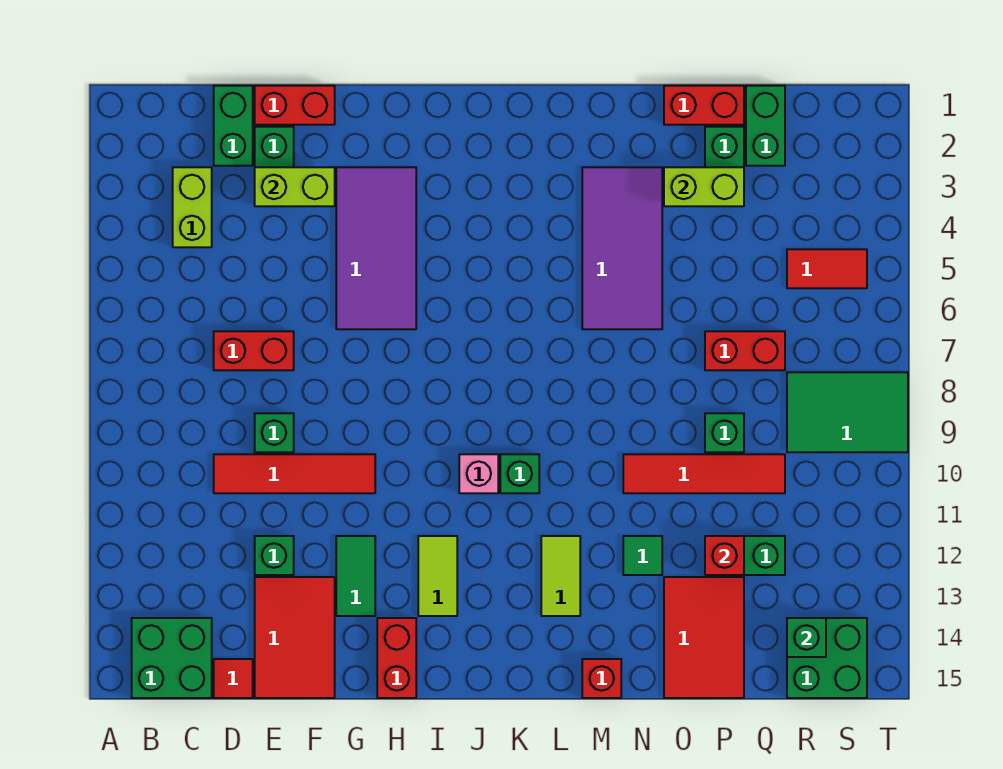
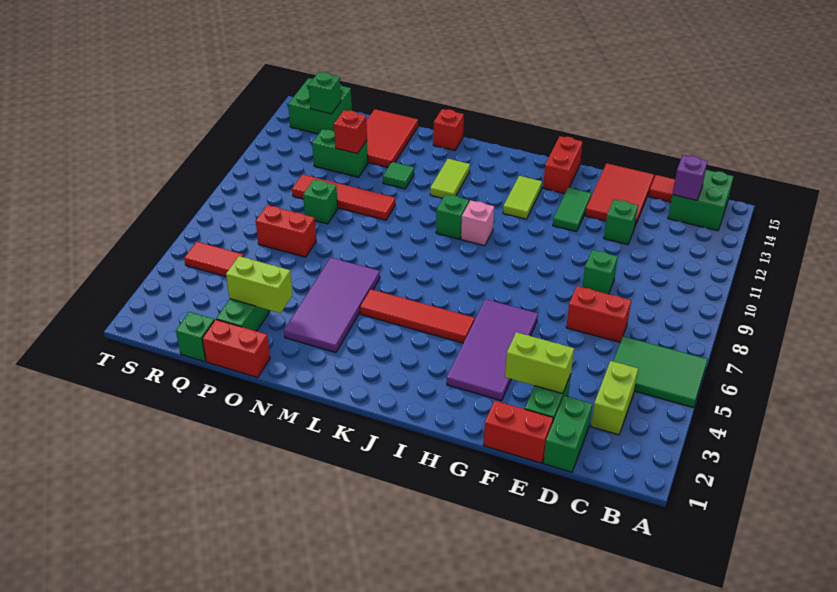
none -> purple 1x1 brick [672,155,708,200]
red 1x4 tile [214,454,375,493] -> red 1x4 tile moved to [360,289,475,343]
green 1x2 brick [746,86,785,166] -> green 1x1 brick [176,312,214,362]
green 2x3 tile [787,372,908,452] -> green 2x3 tile moved to [613,336,708,408]

